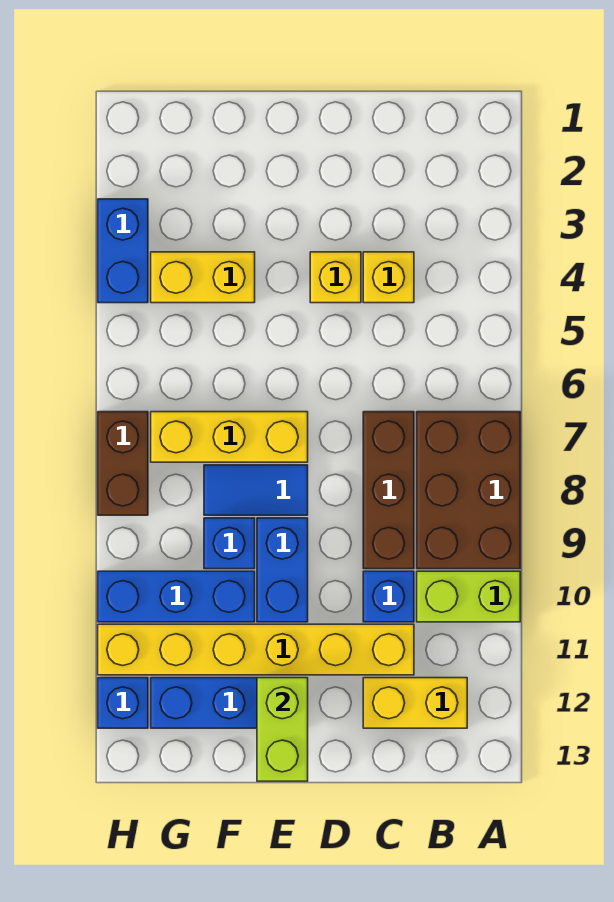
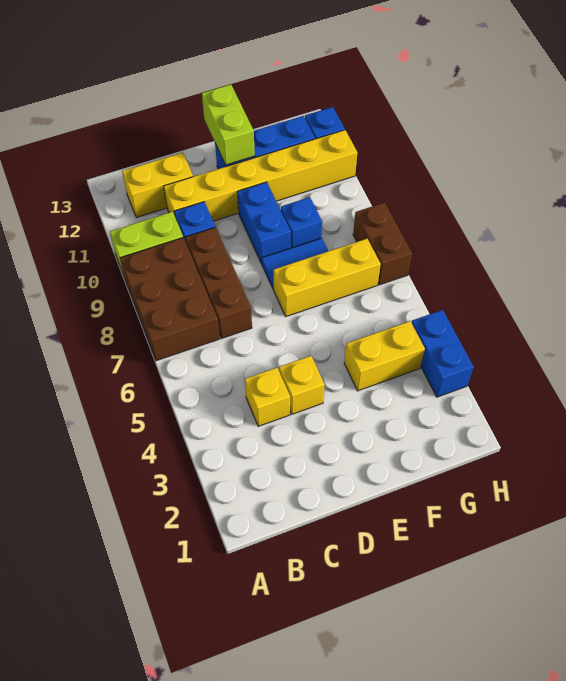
blue 1x3 brick [98,571,255,622] -> none

